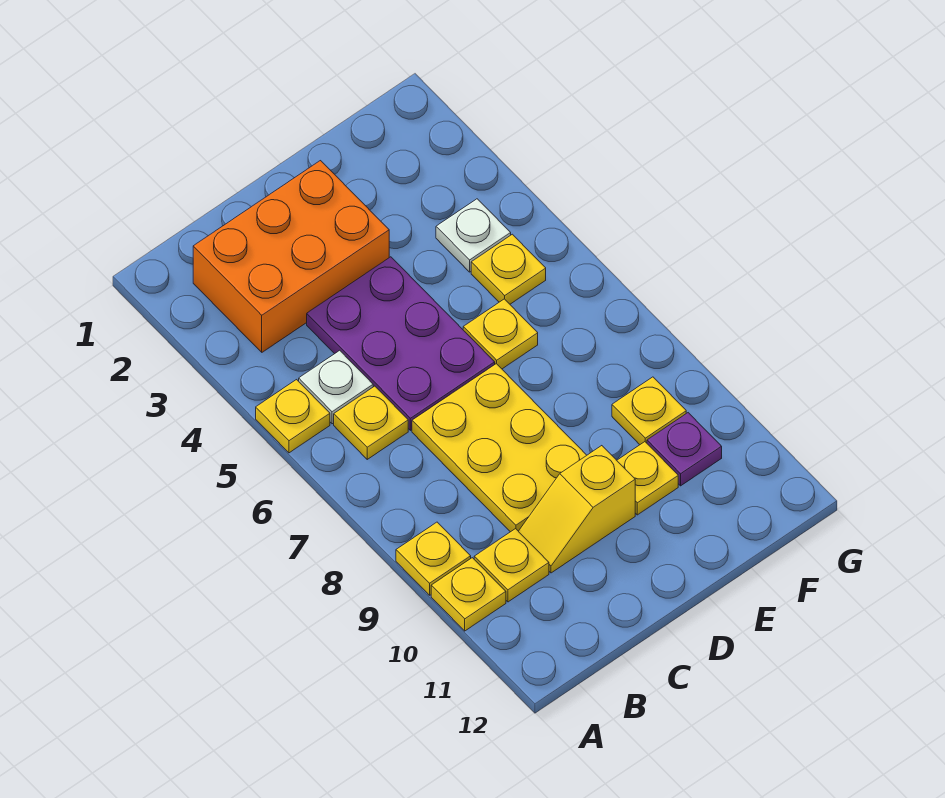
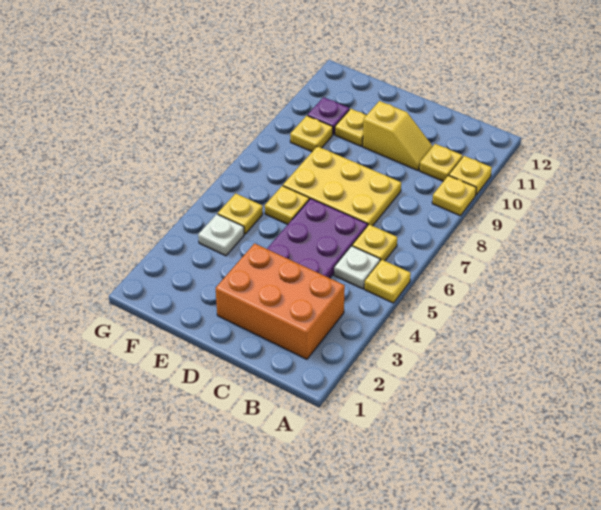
yellow 2x3 plate [412,364,587,532] -> yellow 2x3 plate turned to [283,146,401,226]

